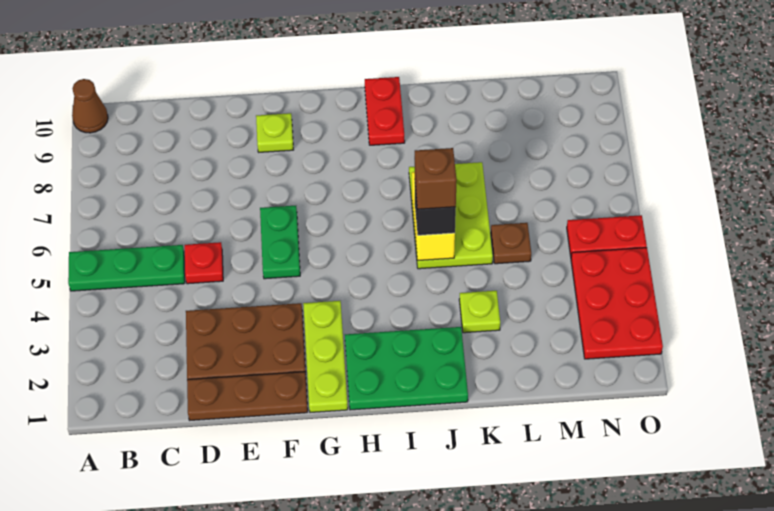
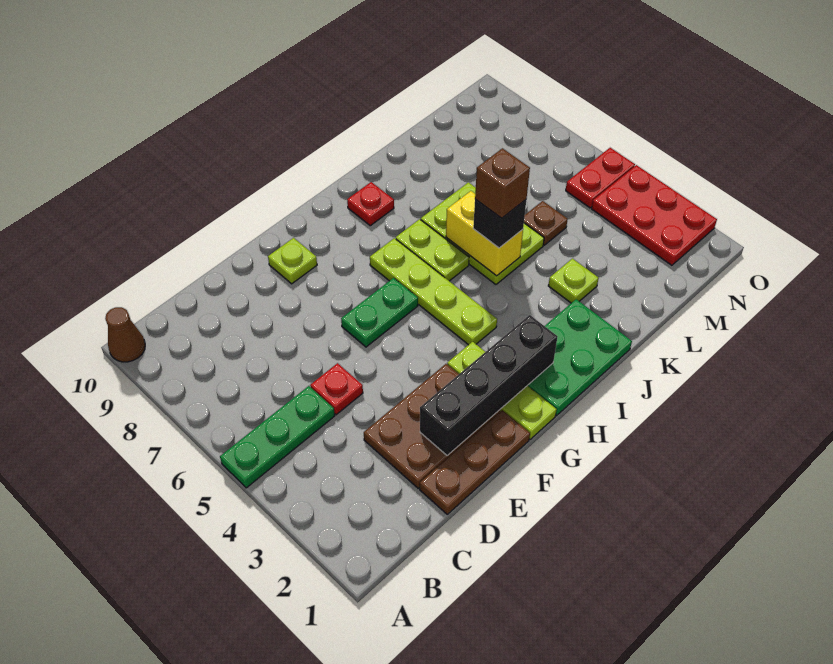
none -> black 1x4 brick [420,315,557,456]
green 1x2 plate [260,206,300,279] -> green 1x2 plate turned to [341,278,418,347]
none -> lime 1x4 plate [370,238,497,345]
none -> lime 1x2 plate [396,219,469,281]
red 1x2 plate [365,77,405,145] -> red 1x1 plate [347,182,394,226]

